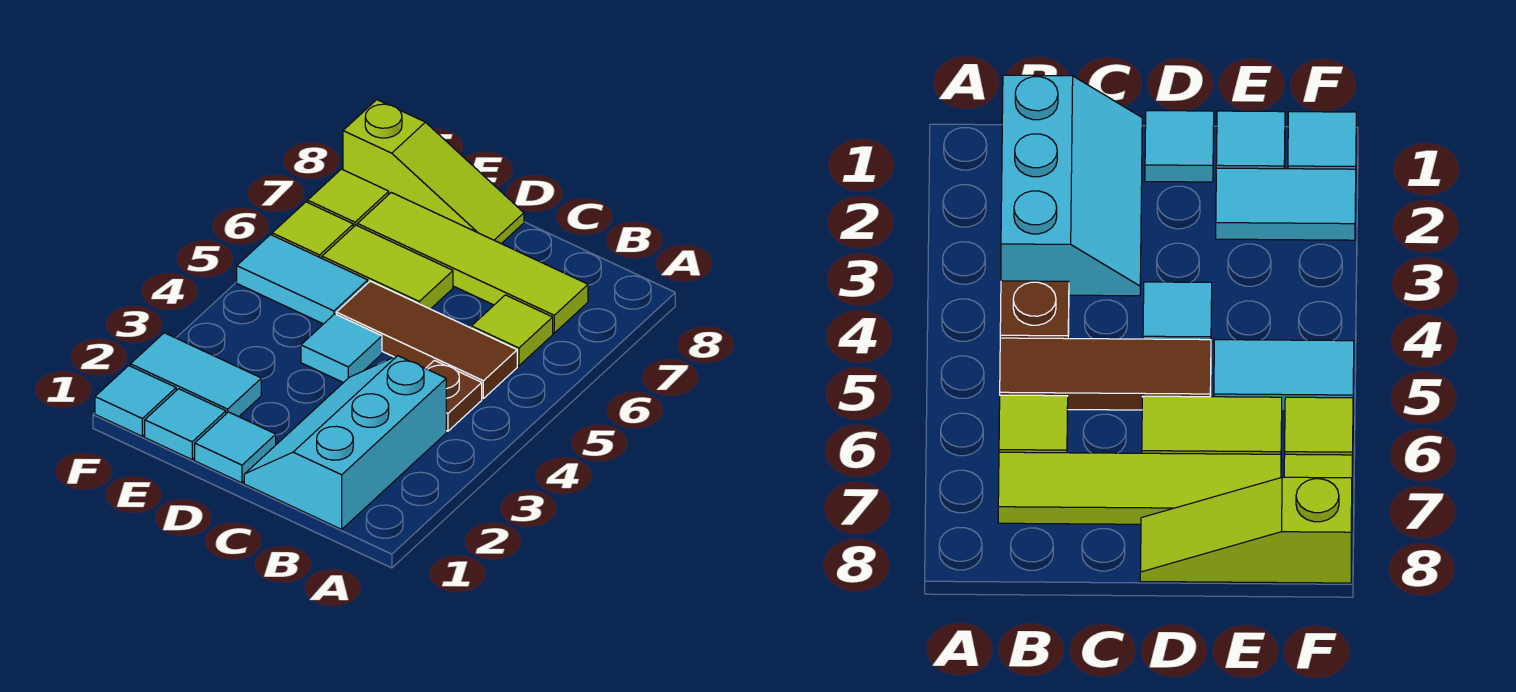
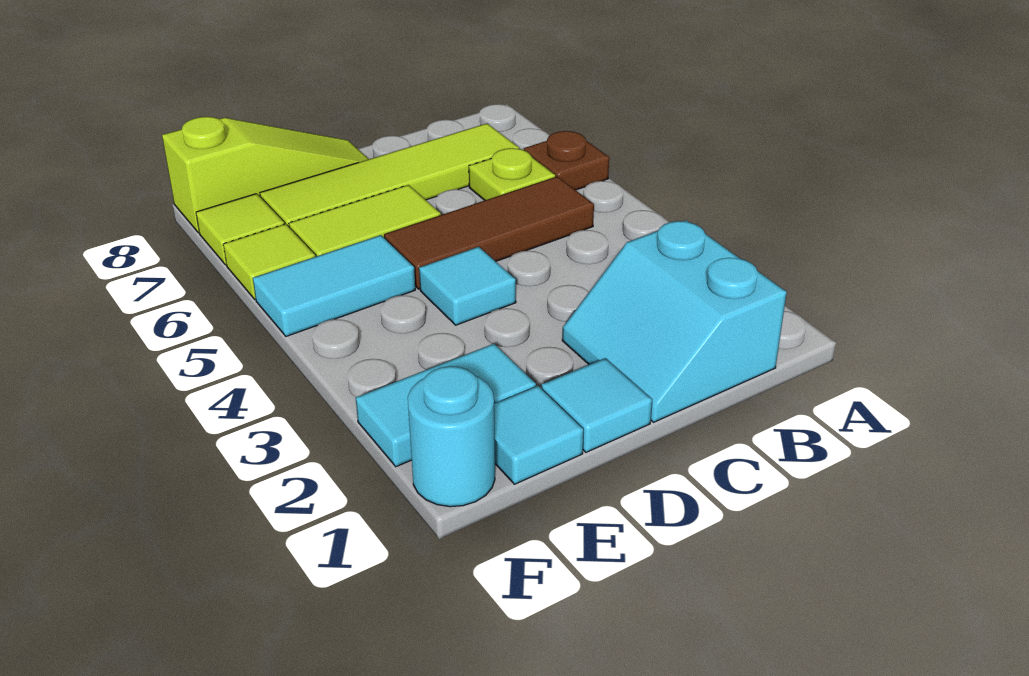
cyan 2x3 slope [244,356,446,529] -> cyan 2x2 slope [562,220,787,422]
brown 1x1 plate [426,360,482,431] -> brown 1x1 plate moved to [524,131,609,190]
lime 1x1 tile [471,295,553,366] -> lime 1x1 plate [469,148,555,200]
cyan 1x1 tile [95,366,176,436] -> cyan 1x1 round brick [408,366,495,507]

